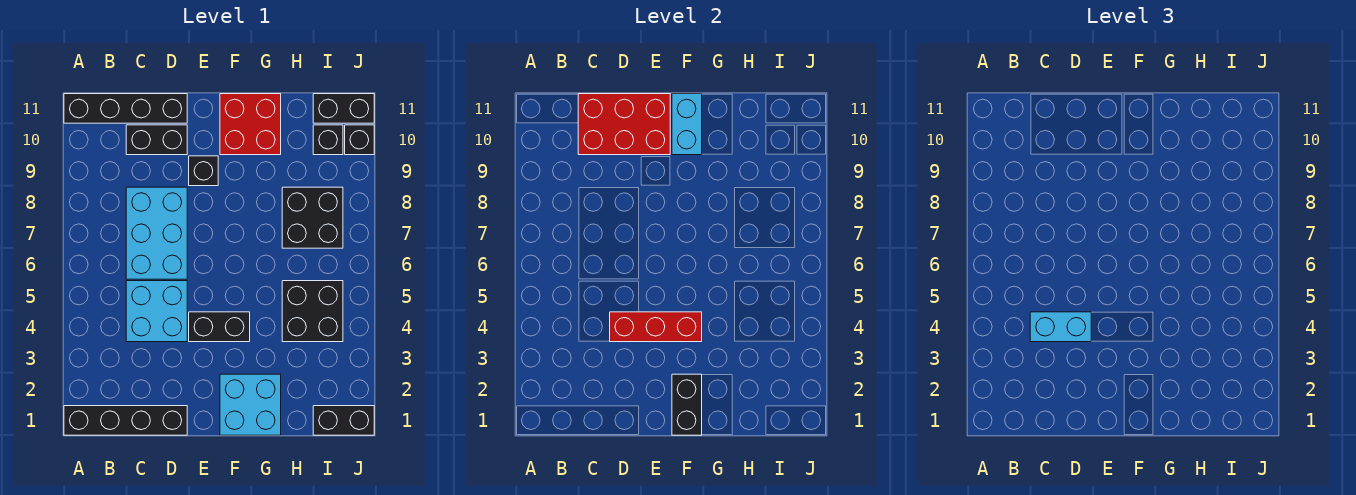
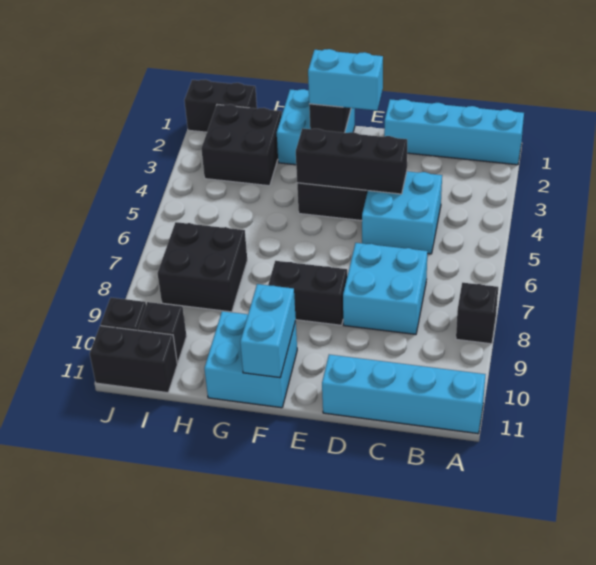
black 1x4 brick [64,406,187,435] -> cyan 1x4 brick [384,99,524,165]
black 1x4 brick [64,94,187,123] -> cyan 1x4 brick [322,355,486,434]
cyan 1x2 brick [1030,312,1091,342] -> cyan 1x2 brick moved to [308,49,383,111]
cyan 2x3 brick [126,187,187,279] -> cyan 2x2 brick [343,243,427,334]
black 1x2 brick [126,125,187,155] -> black 1x2 brick moved to [268,261,347,325]
red 2x3 brick [578,94,670,155] -> none
red 1x3 brick [610,312,702,342] -> black 1x3 brick [296,128,407,194]
black 1x1 brick [189,156,218,186] -> black 1x1 brick moved to [456,283,498,344]
red 2x2 brick [220,94,281,155] -> cyan 2x2 brick [204,311,297,408]
black 2x2 brick [282,281,343,342] -> black 2x2 brick moved to [201,104,282,186]

